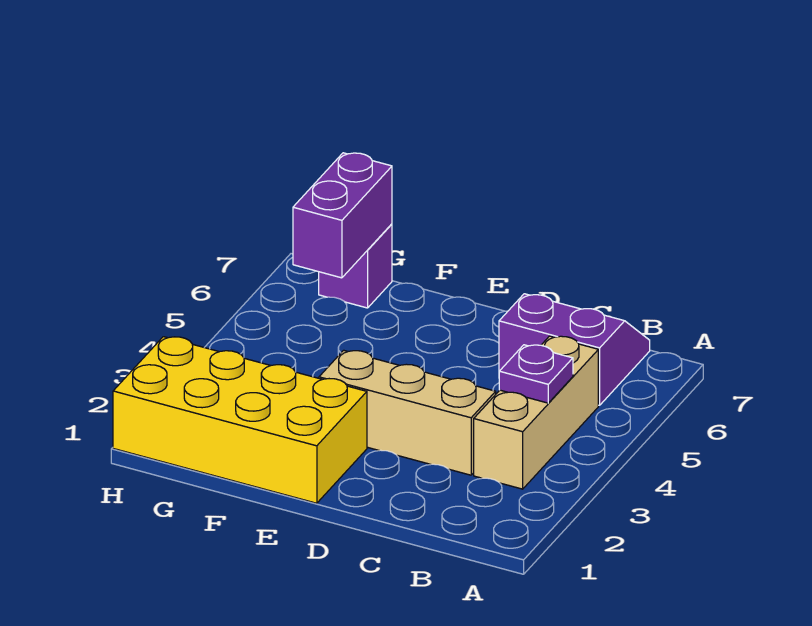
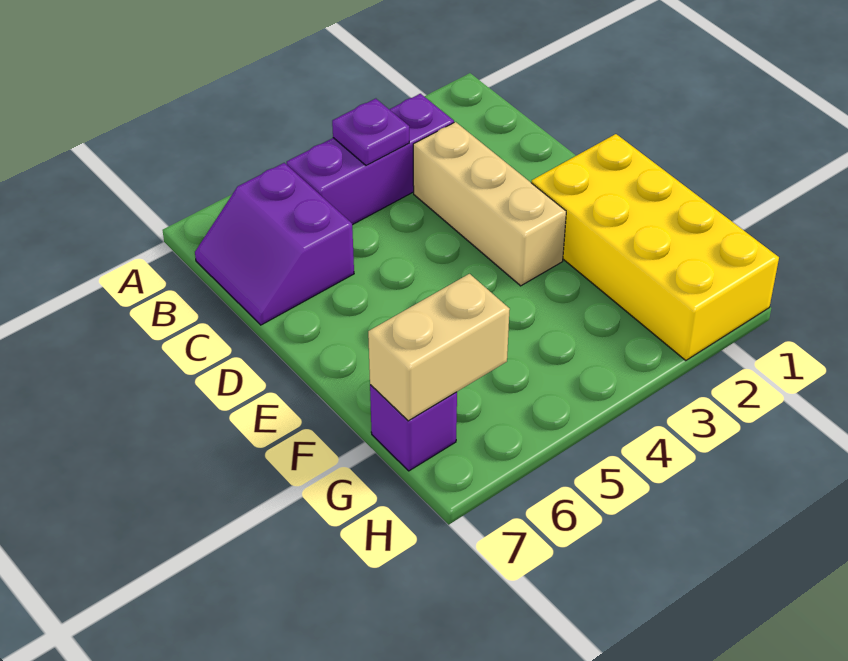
tan 1x3 brick [474,336,598,489] -> purple 1x3 brick [287,94,454,225]
purple 1x2 brick [293,153,392,278] -> tan 1x2 brick [368,274,510,421]

